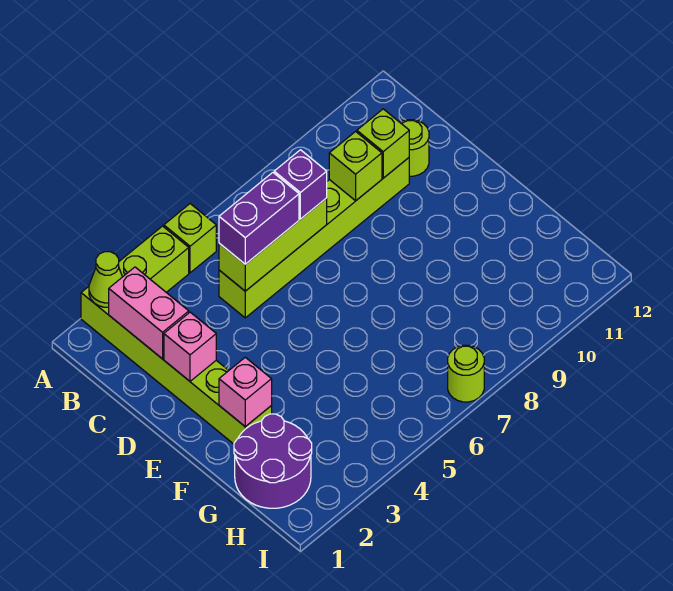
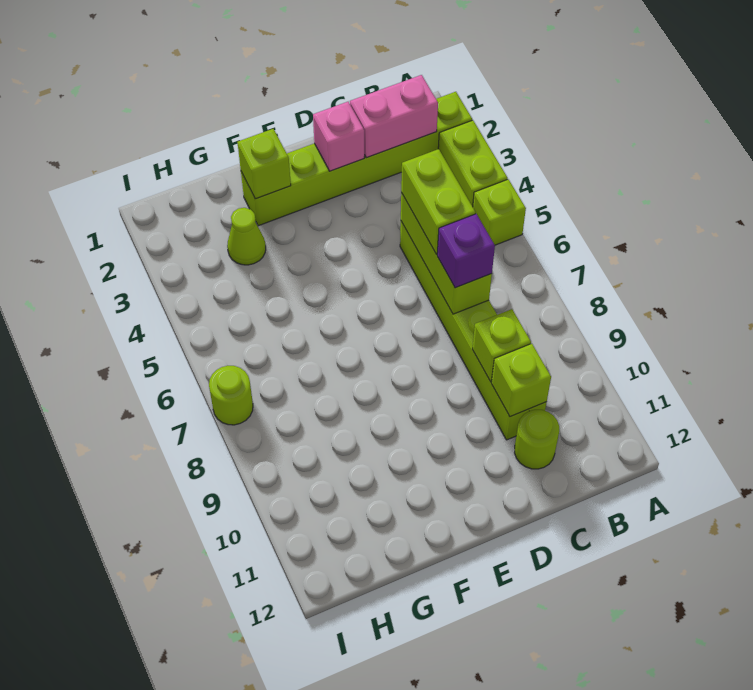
lime 1x1 cone [89,252,122,307] -> lime 1x1 cone moved to [227,208,266,265]
purple 1x2 brick [219,173,299,264] -> lime 1x2 brick [401,149,475,254]
pink 1x1 brick [219,357,272,427] -> lime 1x1 brick [237,129,291,199]
purple 2x2 round brick [234,414,312,508] -> none

